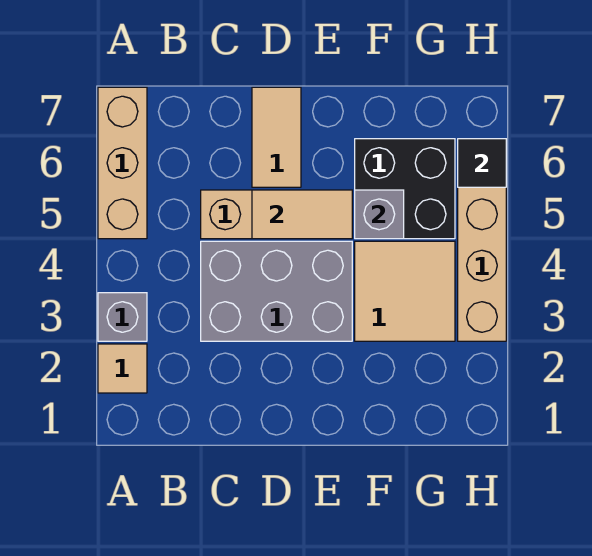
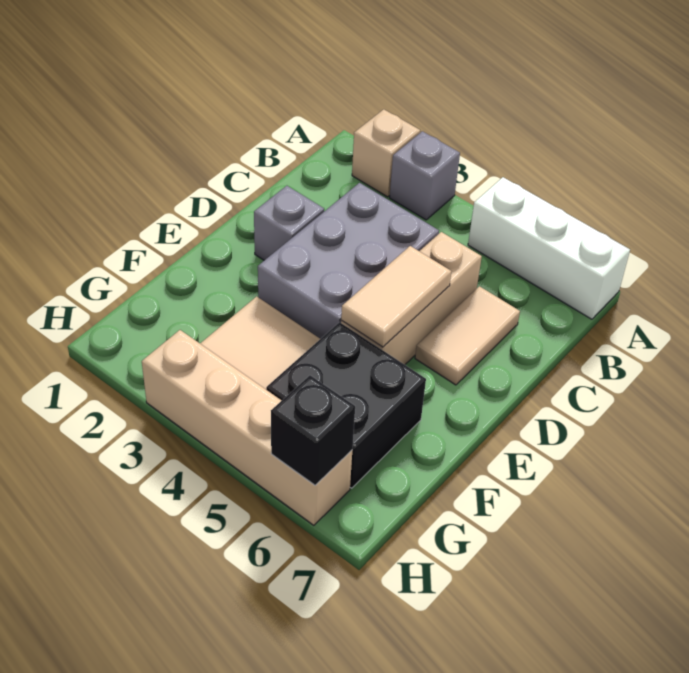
tan 1x1 tile [98,344,147,393] -> tan 1x1 brick [352,109,420,197]
tan 1x3 brick [98,87,147,239] -> white 1x3 brick [468,177,630,319]
tan 1x2 tile [252,87,301,187] -> tan 1x2 tile turned to [415,286,520,385]
grey 1x1 brick [355,190,404,239] -> grey 1x1 brick moved to [254,186,324,260]
black 1x1 tile [458,139,506,187] -> black 1x1 brick [271,375,355,485]

